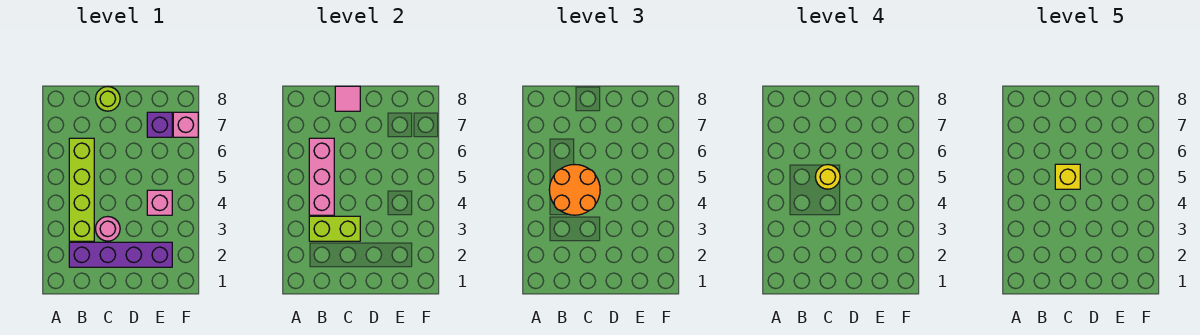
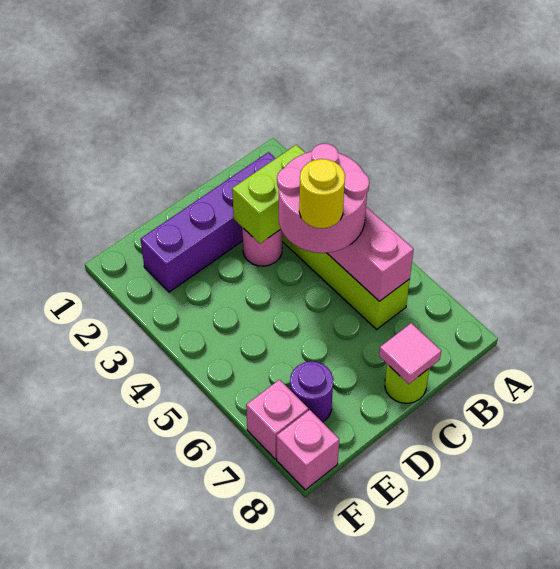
orange 2x2 round brick [549,165,600,215] -> pink 2x2 round brick [277,144,369,253]
yellow 1x1 brick [1055,164,1080,189] -> none
pink 1x1 brick [147,190,172,215] -> pink 1x1 brick moved to [277,410,339,490]
purple 1x1 brick [147,112,172,137] -> purple 1x1 round brick [290,361,333,422]

